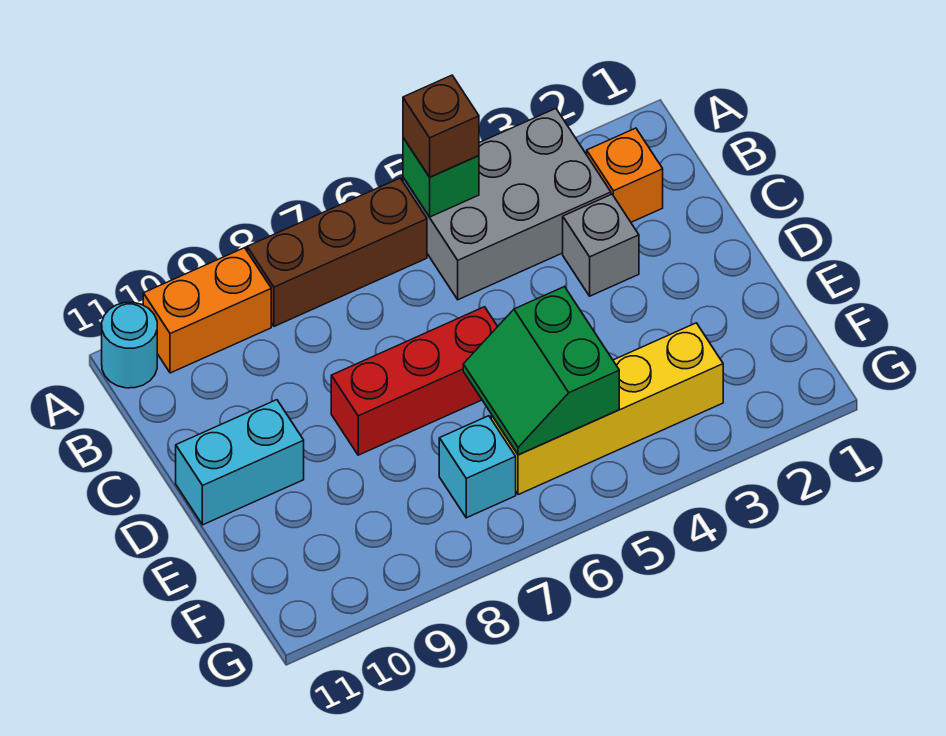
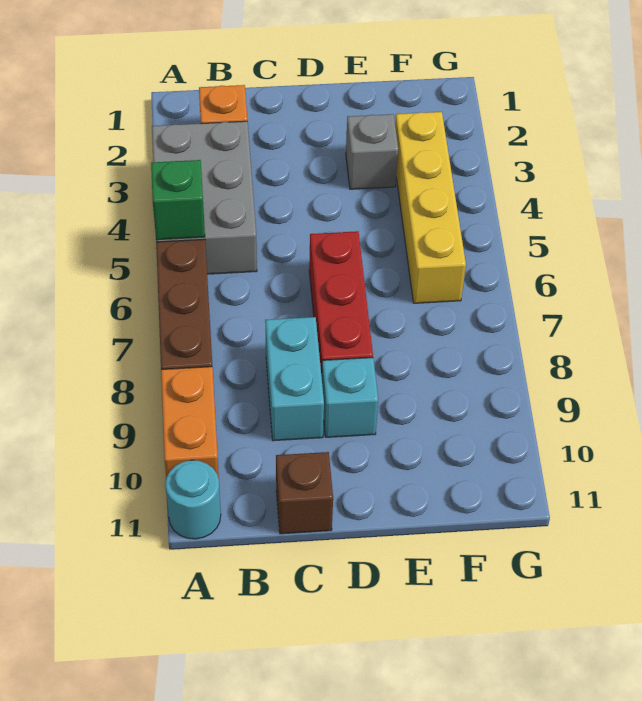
brown 1x1 brick [403,75,479,177] -> brown 1x1 brick moved to [276,452,333,534]
grey 1x1 brick [563,194,639,296] -> grey 1x1 brick moved to [346,114,398,189]
cyan 1x2 brick [176,400,304,525] -> cyan 1x2 brick moved to [265,317,324,441]
green 2x2 slope [463,287,619,455] -> none
cyan 1x1 brick [439,416,516,518] -> cyan 1x1 brick moved to [322,358,378,437]

